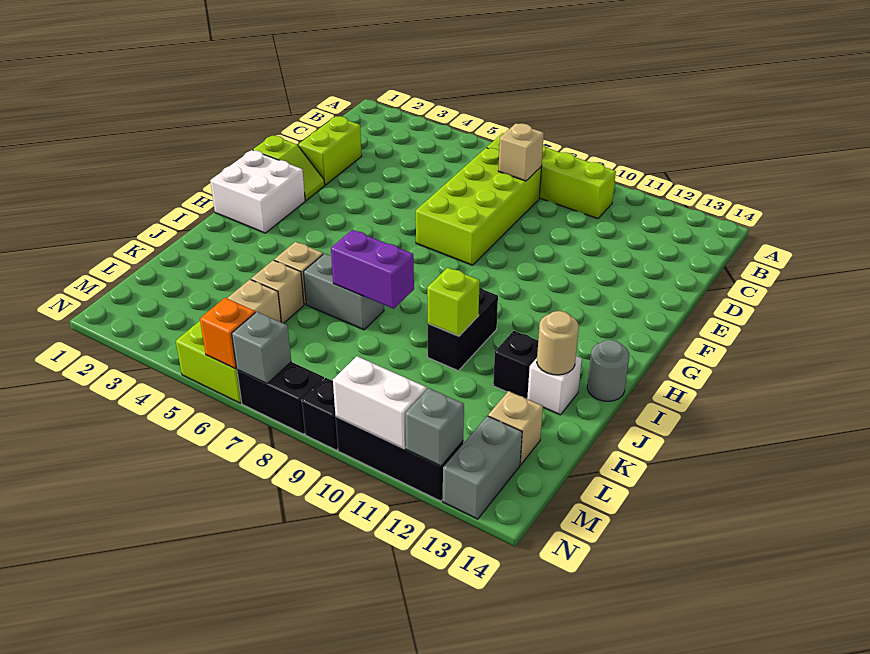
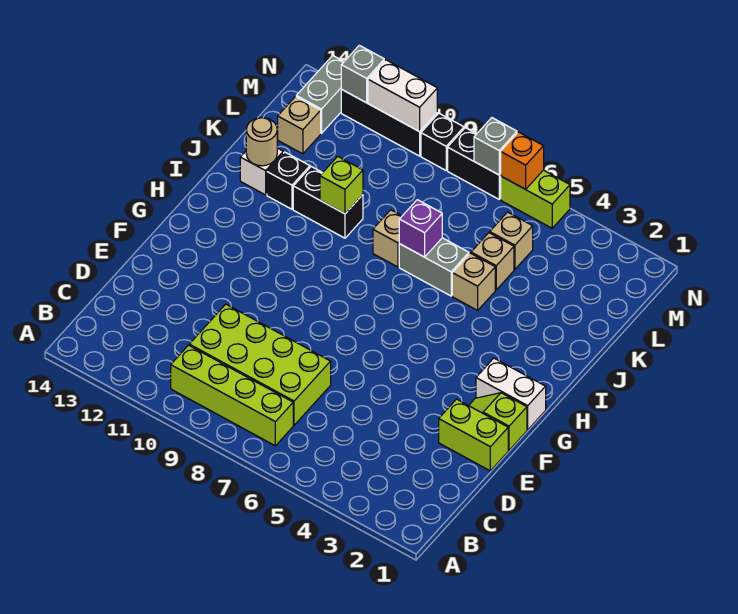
lime 2x4 brick [416,148,541,265] -> lime 2x4 brick turned to [189,304,331,425]
tan 1x1 brick [498,123,544,181] -> tan 1x1 brick moved to [373,210,402,267]
lime 1x2 brick [299,116,362,185] -> lime 1x2 brick turned to [439,399,508,471]
white 2x2 brick [210,150,305,233] -> white 1x2 brick [476,358,546,430]
black 1x2 brick [428,287,498,371] -> black 1x2 brick turned to [293,167,363,238]
grey 1x1 round brick [587,340,629,401] -> none
purple 1x2 brick [331,230,414,309] -> purple 1x1 brick [399,200,442,257]

